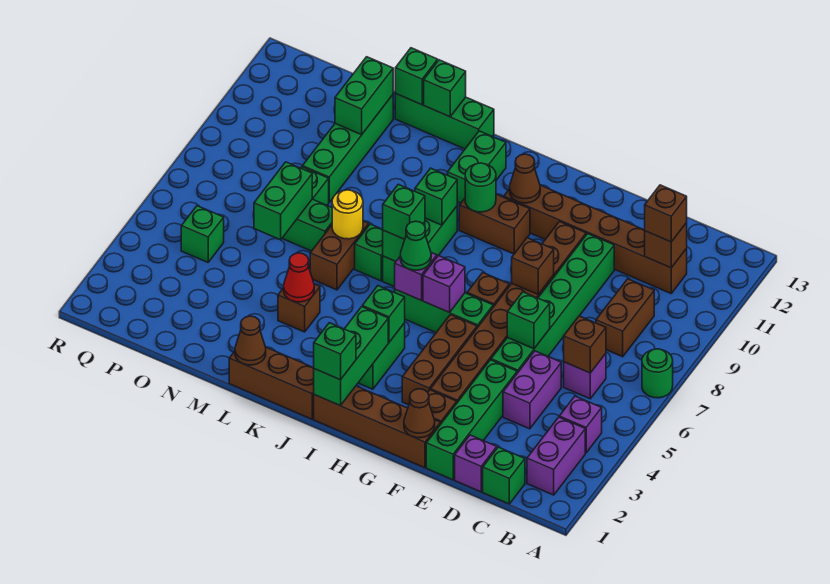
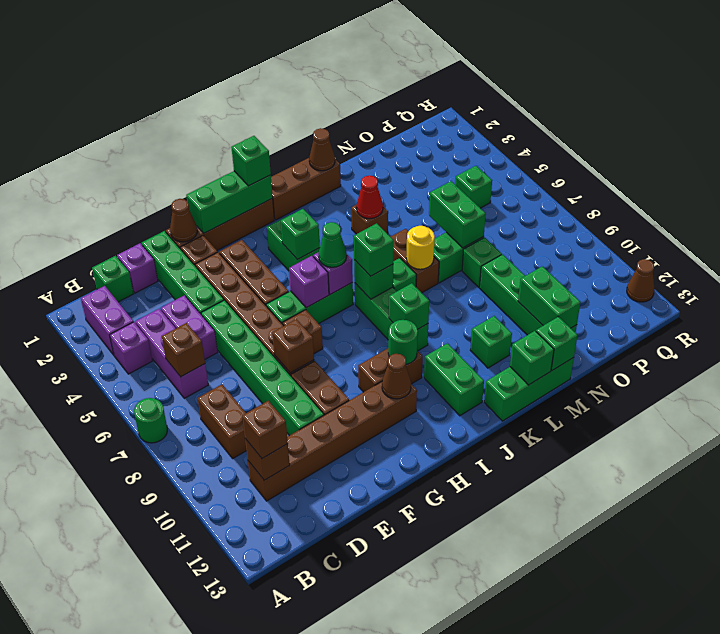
purple 1x1 brick [564,354,606,399] -> purple 1x3 brick [135,309,208,398]
green 1x1 brick [507,292,550,349] -> green 1x1 brick moved to [470,316,512,368]
green 1x3 brick [314,307,388,406] -> green 1x3 brick turned to [186,171,273,233]
none -> brown 1x1 cone [627,259,654,302]

